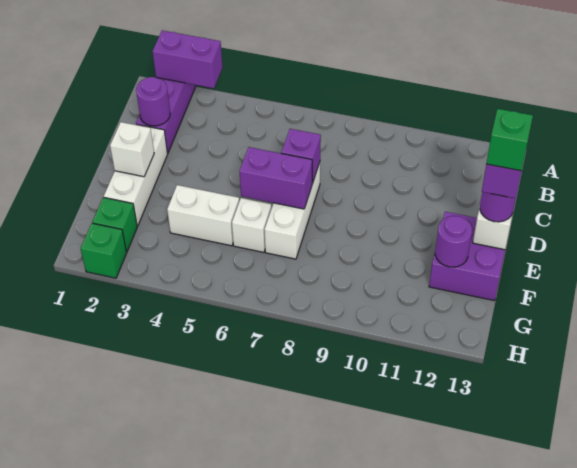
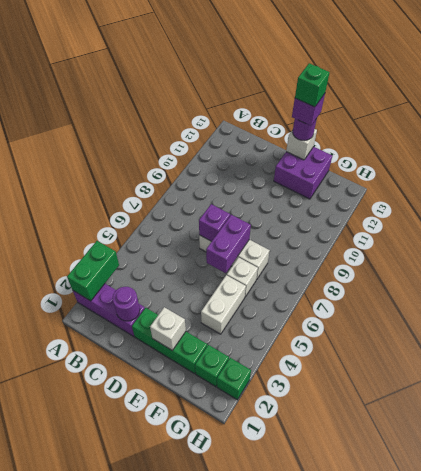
purple 1x2 brick [153,30,223,88] -> green 1x2 brick [67,241,119,301]
white 1x3 brick [104,124,168,226] -> green 1x3 brick [132,308,207,374]
purple 1x1 round brick [435,216,472,267] -> none

